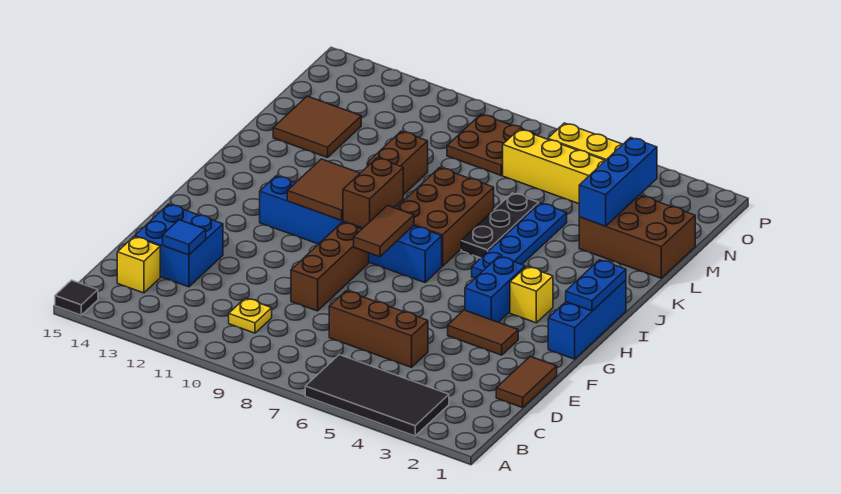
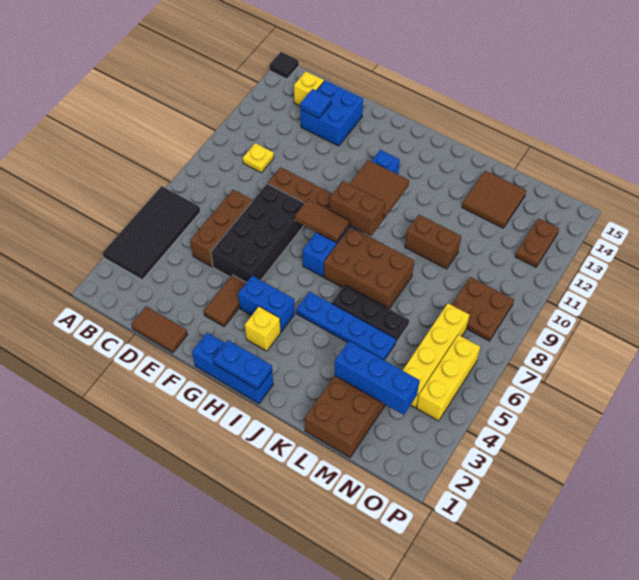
none -> black 2x4 brick [211,184,304,283]
none -> brown 1x2 plate [515,218,559,267]

